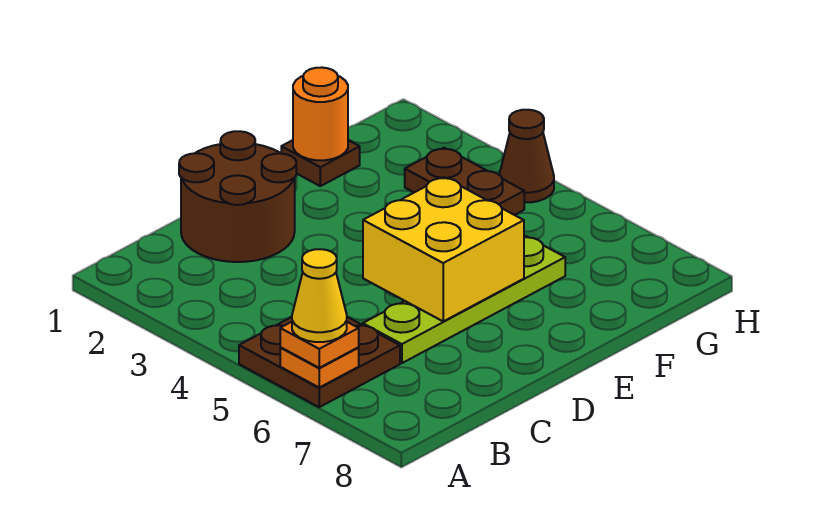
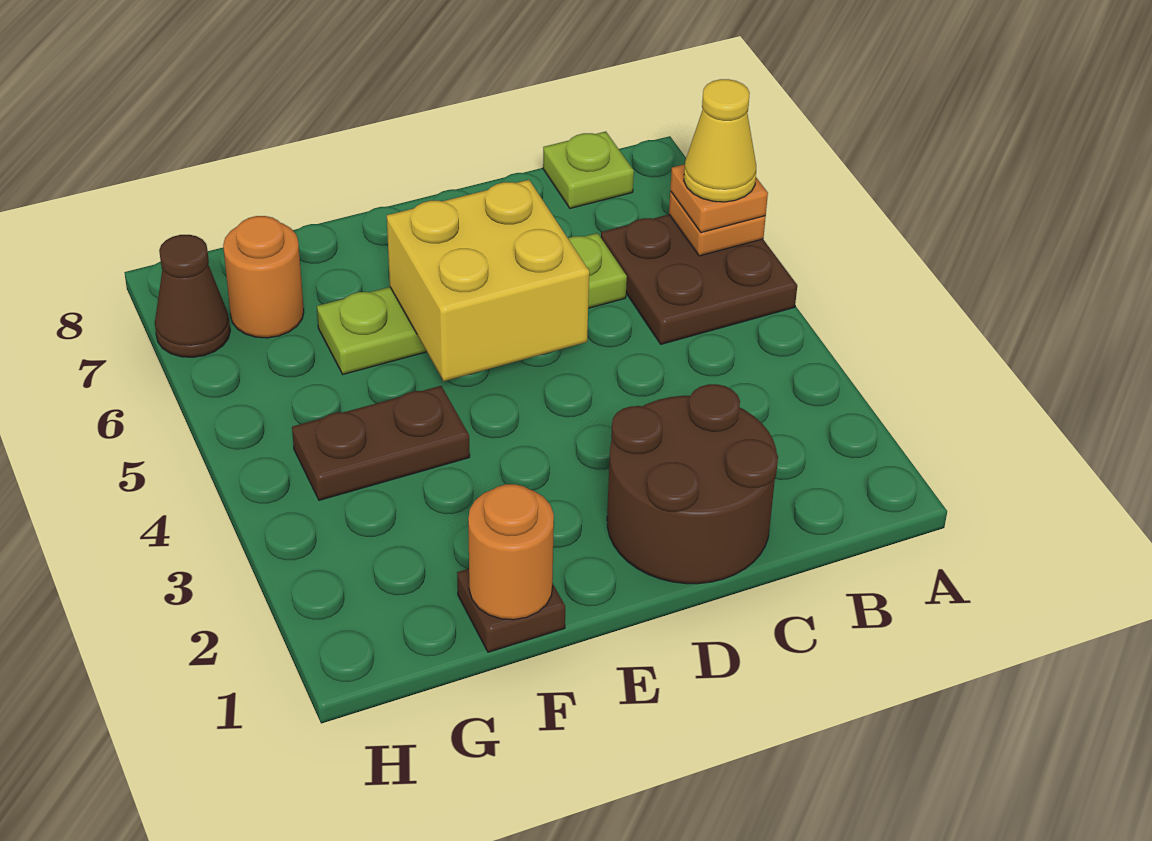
none -> lime 1x1 plate [543,131,634,208]
brown 1x2 plate [405,148,524,215] -> brown 1x2 plate turned to [292,386,470,500]
none -> orange 1x1 round brick [223,216,304,338]
brown 1x1 cone [499,110,554,202] -> brown 1x1 cone moved to [155,235,230,357]

